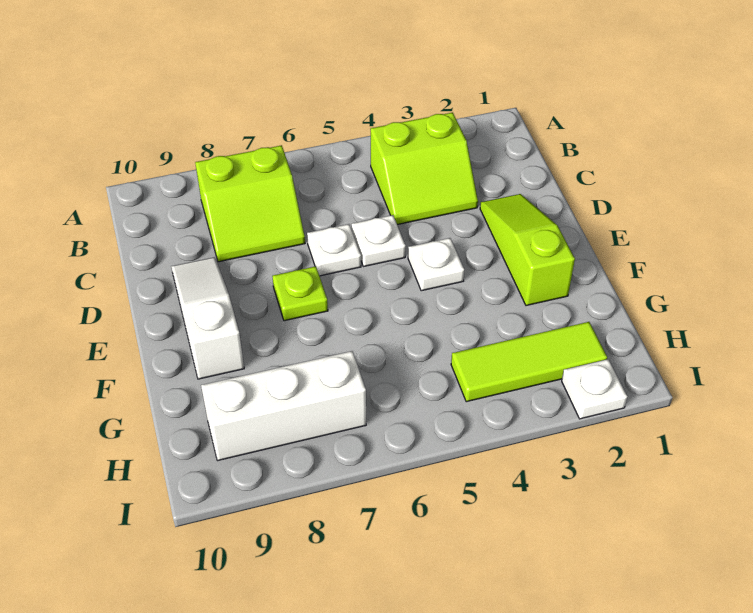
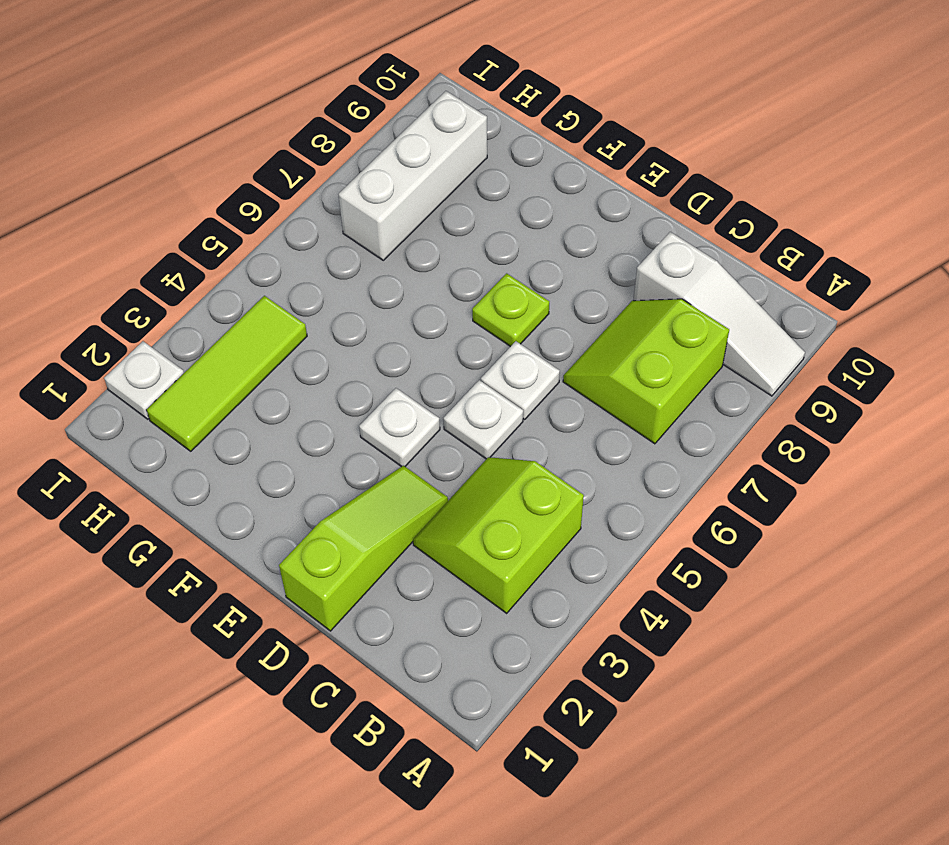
lime 1x3 slope [480,194,575,306] -> lime 1x3 slope turned to [279,465,448,631]
white 1x3 slope [171,257,244,379] -> white 1x3 slope moved to [633,232,805,396]

